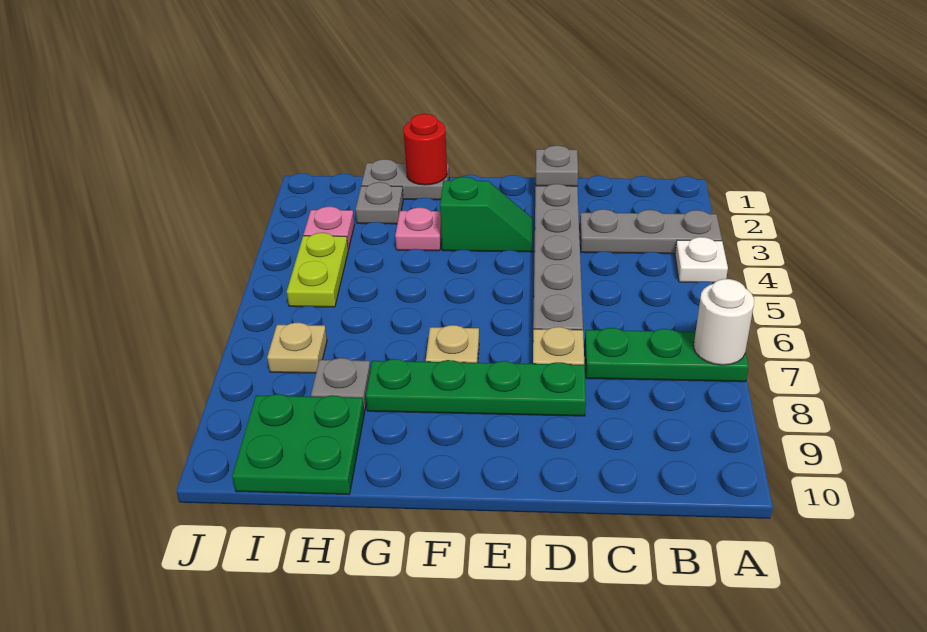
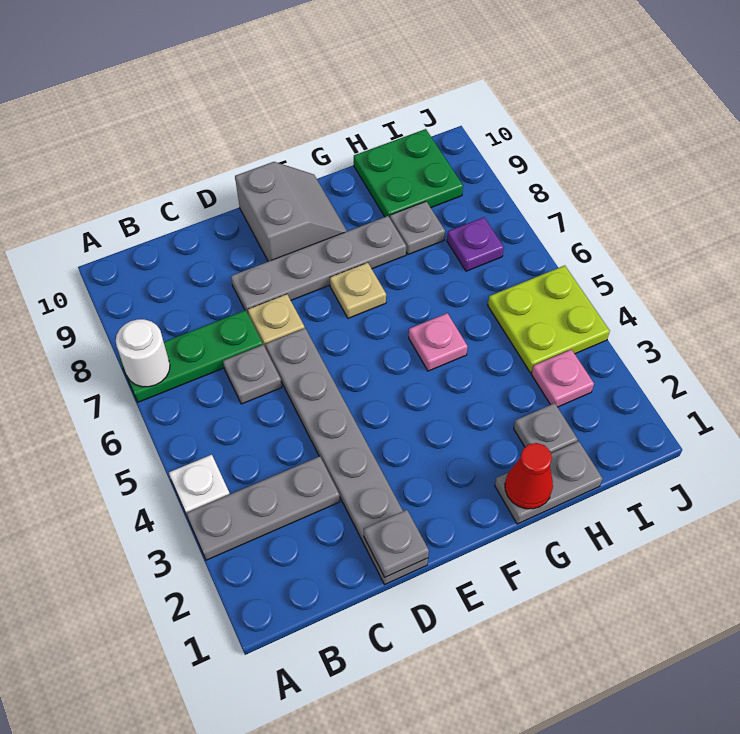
none -> grey 1x1 plate [223,345,282,404]
green 1x4 plate [366,359,586,416] -> grey 1x4 plate [231,216,406,315]
green 1x2 slope [440,177,533,252] -> none
none -> grey 2x2 slope [235,162,347,261]
red 1x1 round brick [403,114,447,185] -> red 1x1 cone [505,443,553,509]
pink 1x1 plate [395,208,442,251] -> pink 1x1 plate moved to [409,313,468,371]
lime 1x2 plate [287,233,348,307] -> lime 2x2 plate [488,265,610,373]
tan 1x1 plate [267,323,327,373] -> purple 1x1 plate [447,217,504,271]

